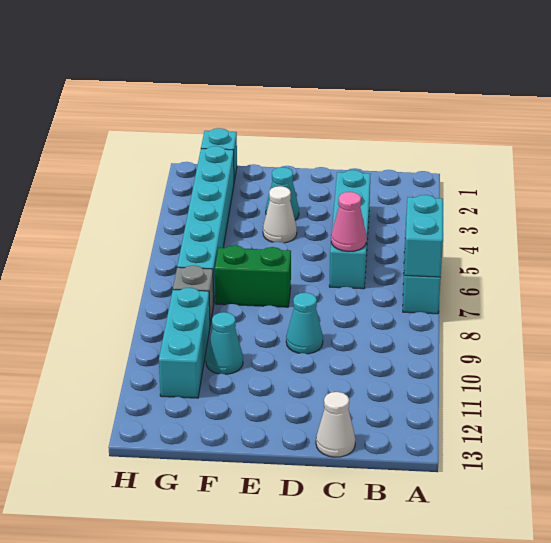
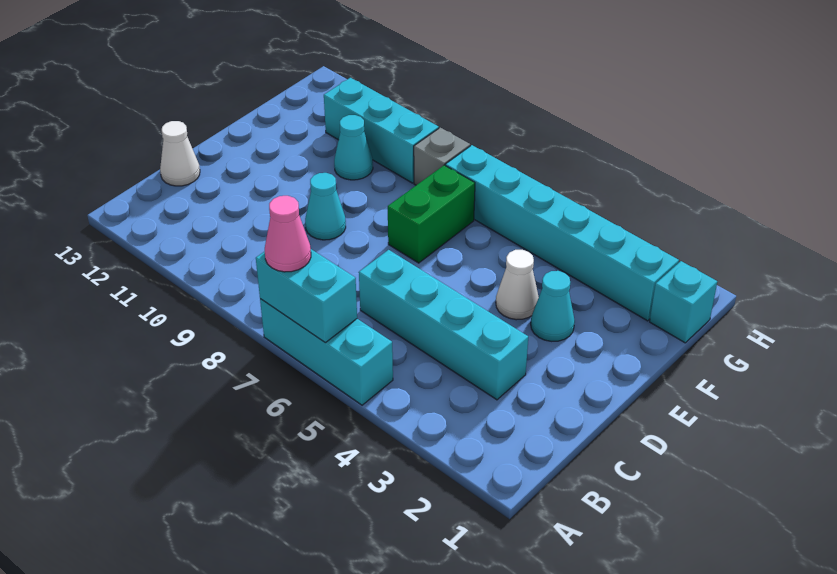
pink 1x1 cone [331,192,367,251] -> pink 1x1 cone moved to [265,196,311,272]

